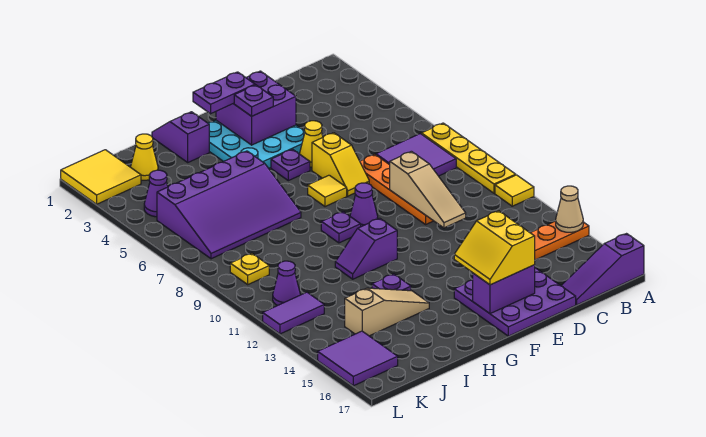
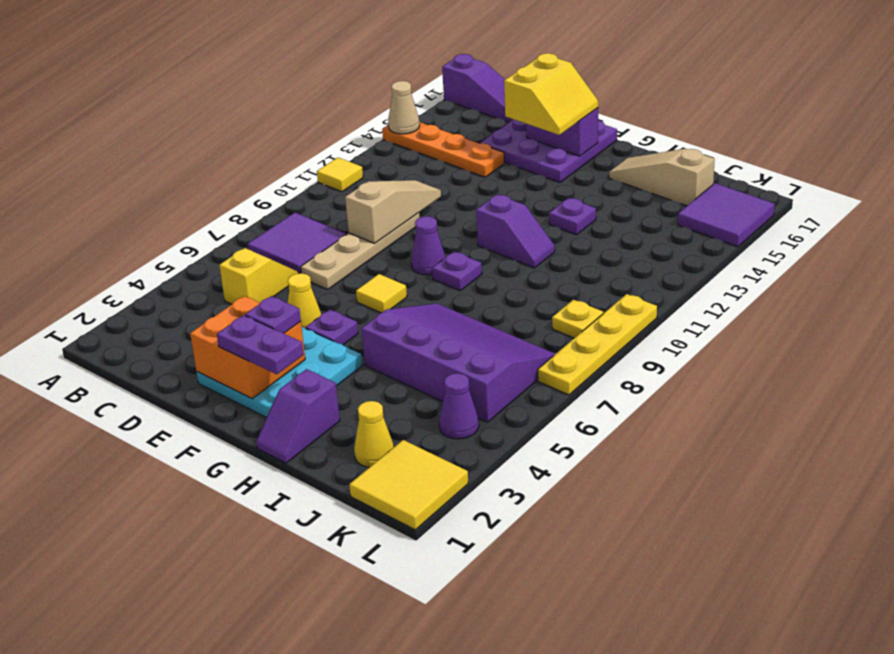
yellow 1x4 plate [421,123,516,193] -> yellow 1x4 plate moved to [538,294,657,395]
orange 1x4 plate [360,154,433,224] -> tan 1x4 plate [301,213,419,289]
purple 2x2 brick [216,71,296,145] -> orange 2x2 brick [190,296,305,399]
yellow 1x2 slope [312,133,369,196] -> yellow 1x2 slope moved to [219,248,299,304]
tan 1x3 slope [345,288,429,336] -> tan 1x3 slope moved to [609,149,715,206]
purple 1x1 cone [273,261,300,306] -> none
purple 1x2 tile [263,292,324,334] -> none

